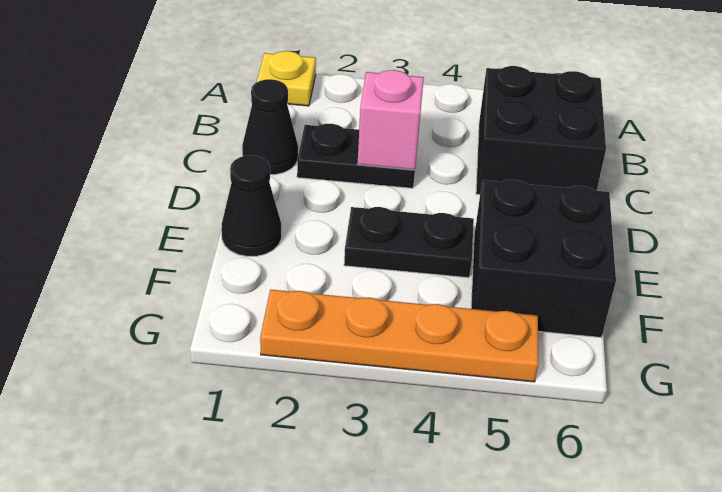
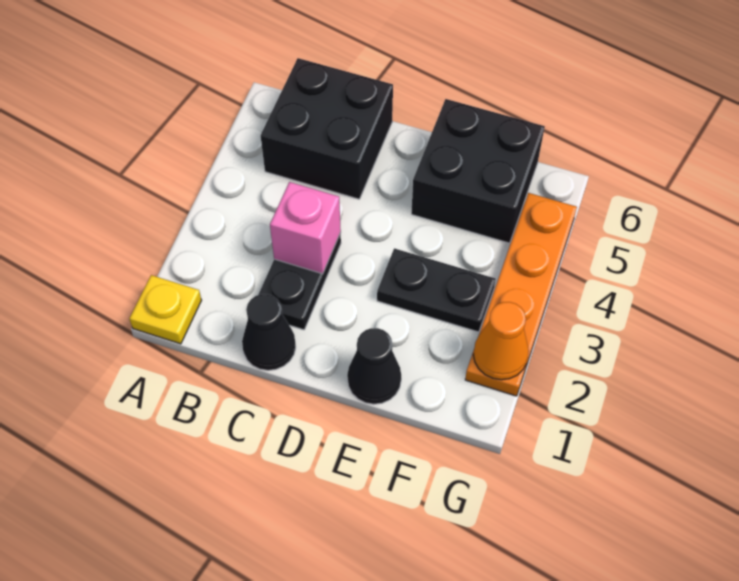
black 1x2 plate [344,207,474,278] -> black 1x2 plate turned to [377,248,495,332]
none -> orange 1x1 cone [473,302,529,380]

